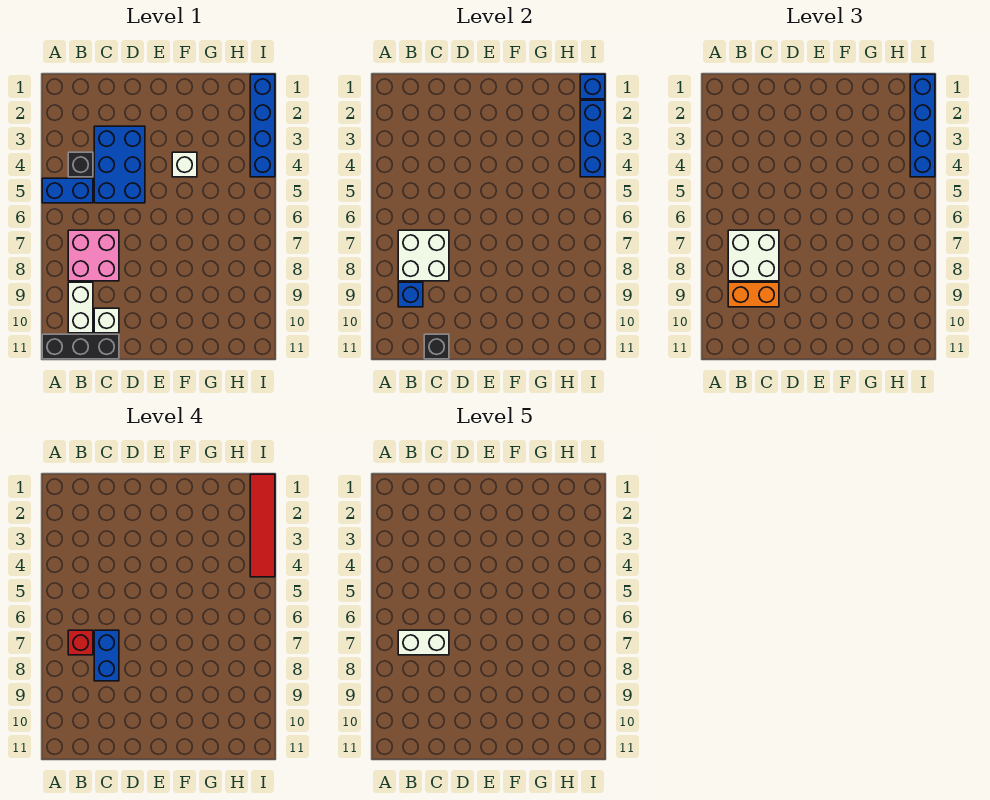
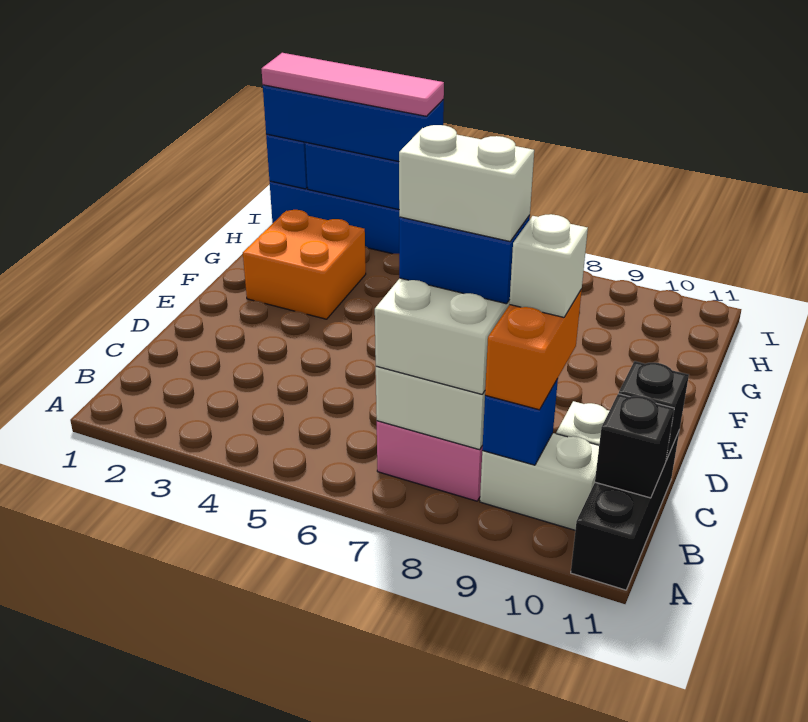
blue 1x2 brick [42,178,93,203] -> none
black 1x1 brick [68,152,93,177] -> black 1x1 brick moved to [595,394,674,498]
red 1x1 brick [68,630,93,655] -> none
white 1x2 brick [398,630,449,655] -> white 1x2 brick turned to [399,125,534,241]
blue 2x3 brick [94,126,145,203] -> none
none -> orange 2x2 brick [243,210,366,319]
white 1x1 brick [172,152,197,177] -> white 1x1 brick moved to [509,214,588,317]
red 1x4 tile [250,474,275,577] -> pink 1x4 tile [261,53,444,116]

